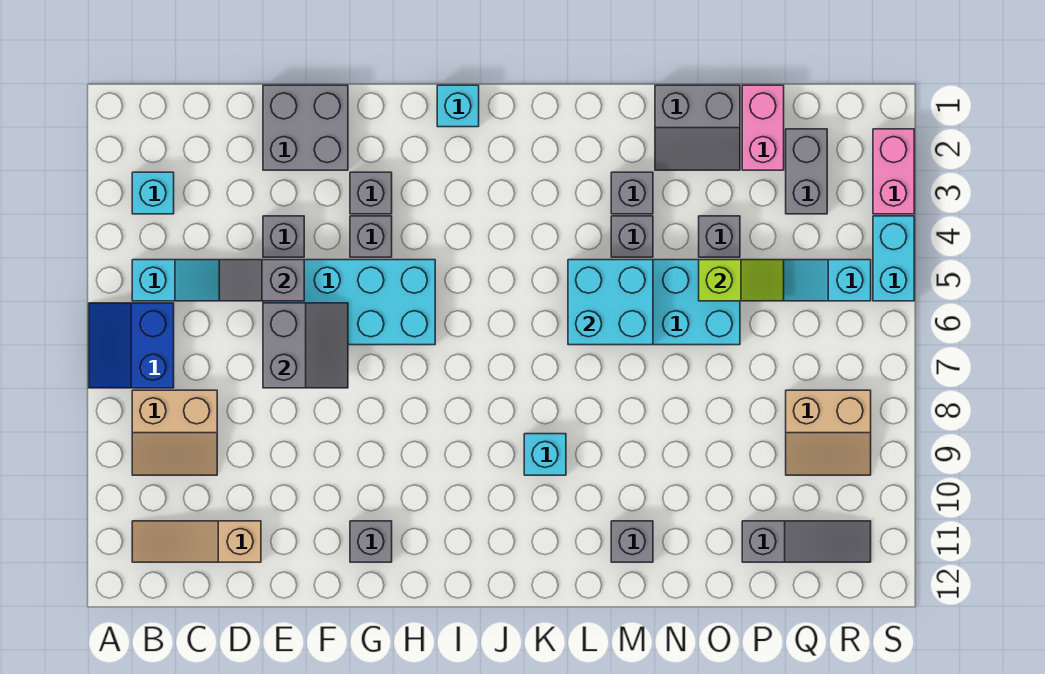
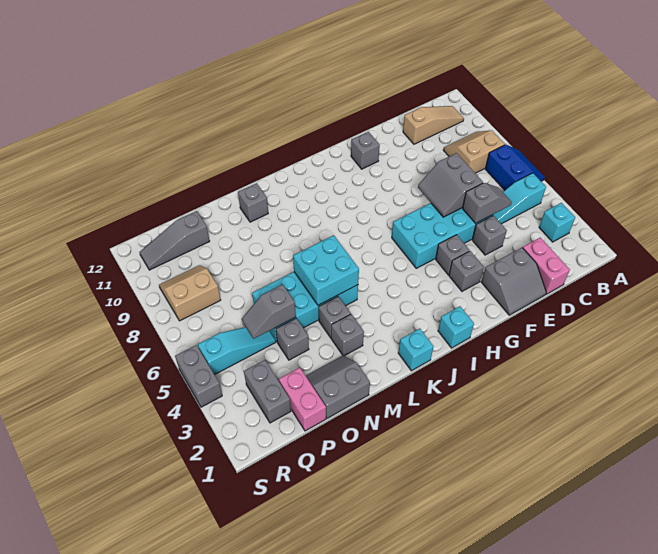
grey 2x2 brick [263,85,348,170] -> grey 2x2 slope [481,248,546,315]
cyan 1x1 brick [524,434,566,475] -> cyan 1x1 brick moved to [398,329,433,371]
lime 1x2 slope [699,260,784,301] -> grey 1x2 slope [242,284,296,339]
pink 1x2 brick [873,129,914,214] -> pink 1x2 brick moved to [523,238,570,294]
cyan 1x2 brick [873,216,914,301] -> grey 1x2 brick [175,345,222,407]

